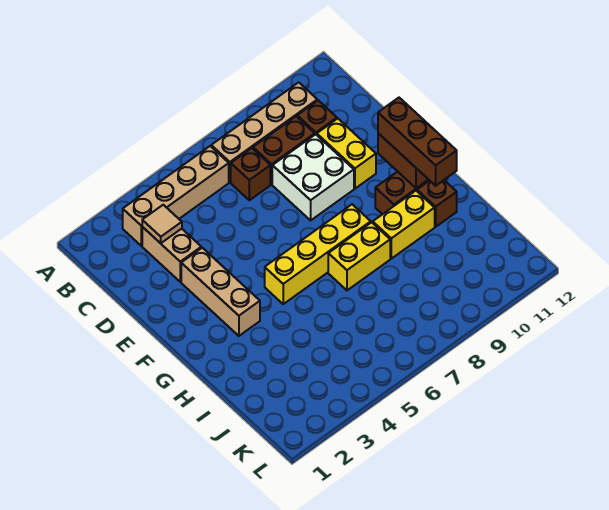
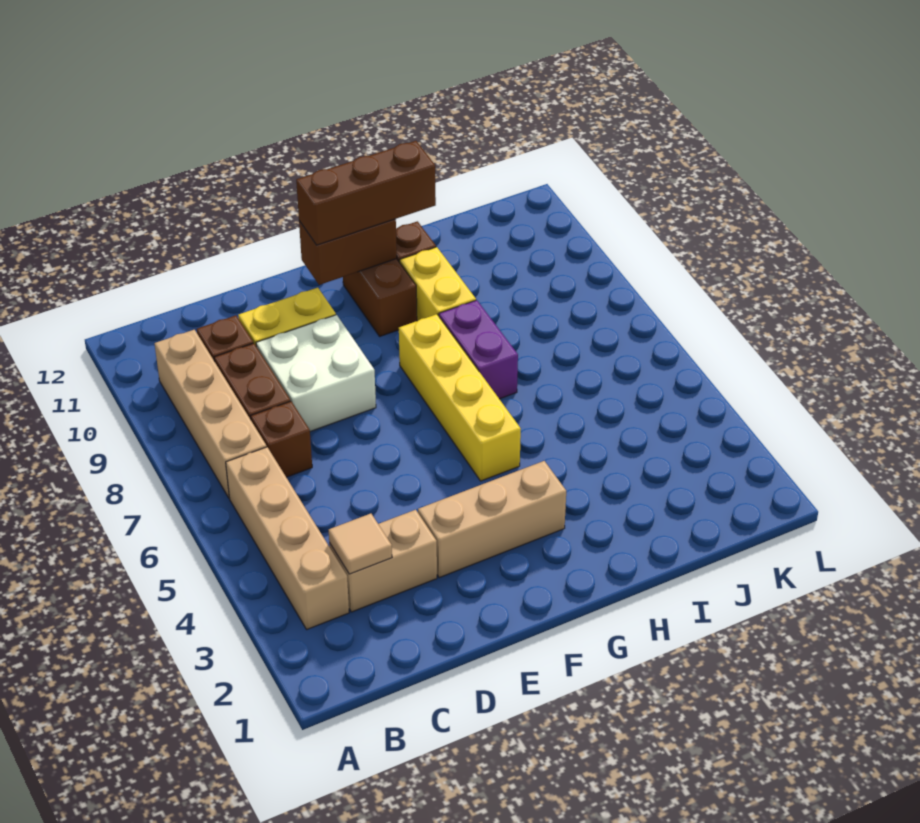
yellow 1x2 brick [328,222,390,290] -> purple 1x2 brick [439,300,518,399]

